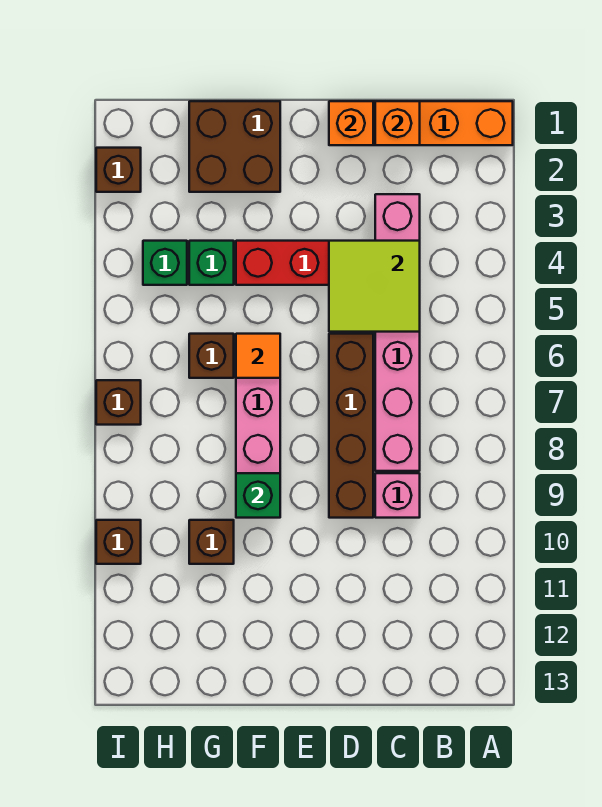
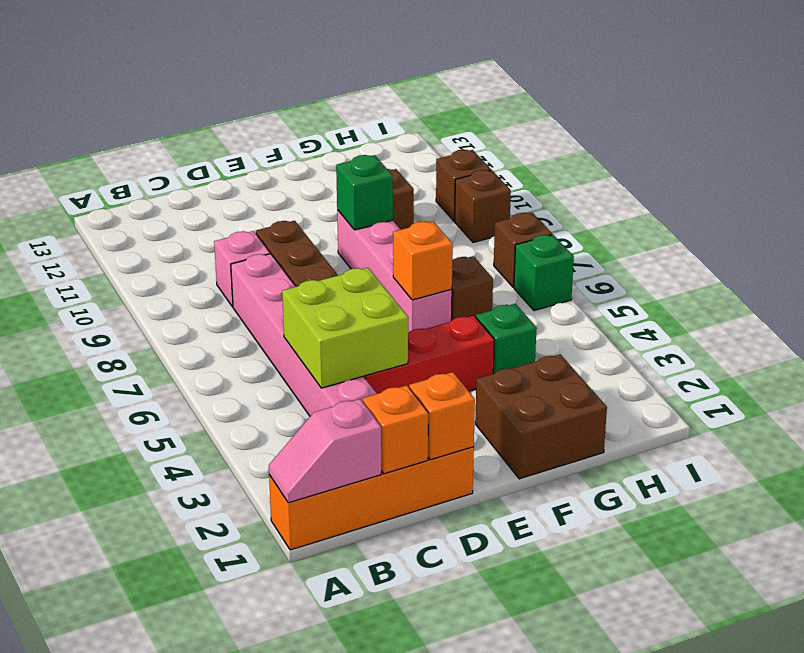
none -> pink 1x2 slope [269,399,381,503]
lime 2x2 tile [329,241,420,332] -> lime 2x2 brick [282,268,408,388]
orange 1x1 tile [236,334,280,378] -> orange 1x1 brick [393,221,453,300]
green 1x1 brick [143,241,187,285] -> green 1x1 brick moved to [514,235,574,311]
brown 1x1 brick [96,148,141,192] -> brown 1x1 brick moved to [455,170,511,242]

